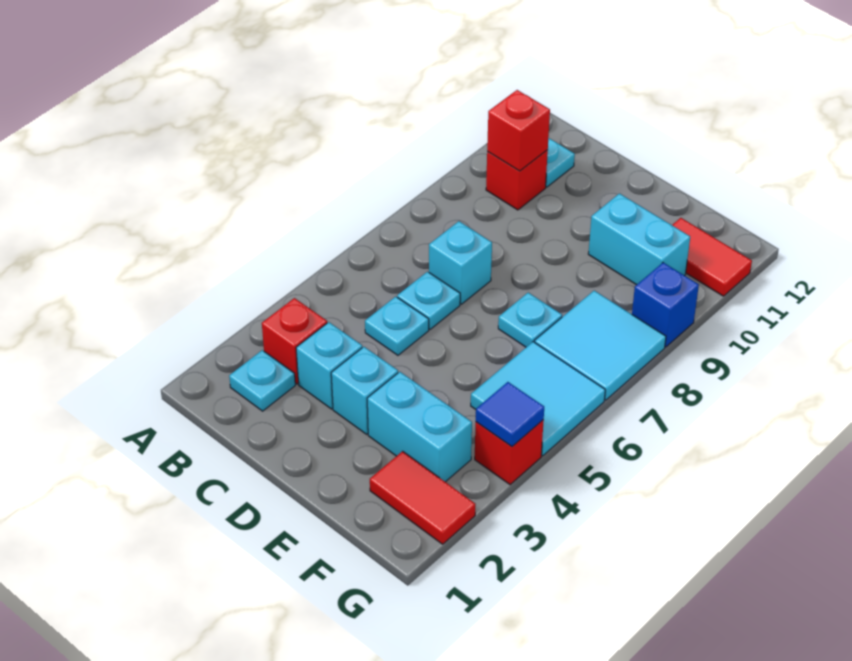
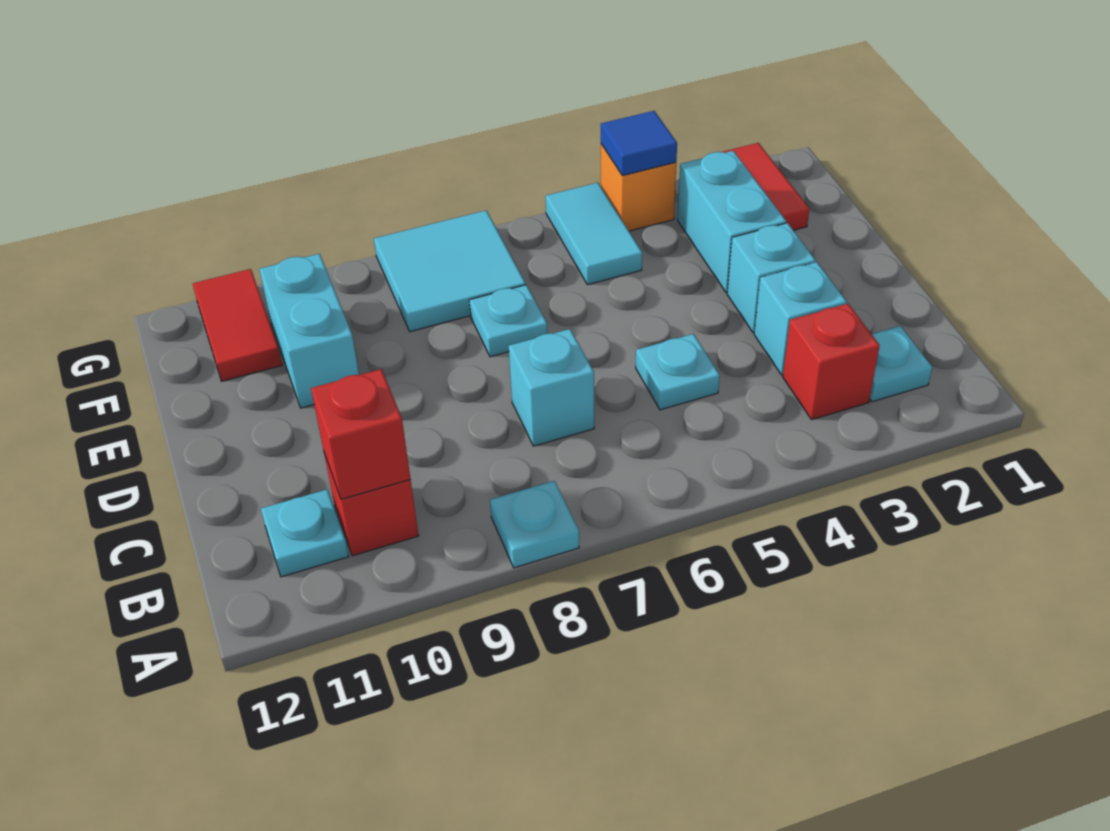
cyan 1x1 plate [397,272,460,329] -> cyan 1x1 plate moved to [490,481,579,568]
cyan 2x2 tile [471,342,605,456] -> cyan 1x2 tile [546,183,642,285]
red 1x1 brick [475,420,544,485] -> orange 1x1 brick [601,144,676,231]
blue 1x1 brick [632,263,699,347] -> none

